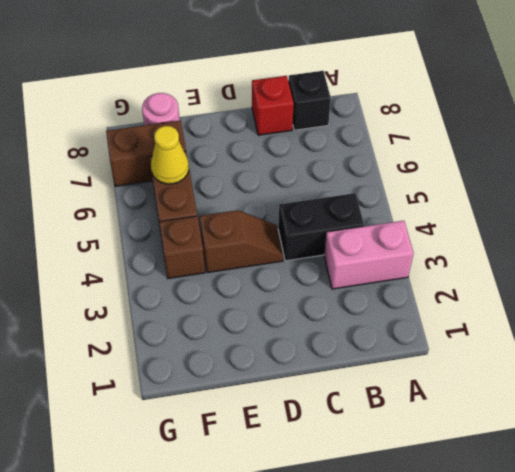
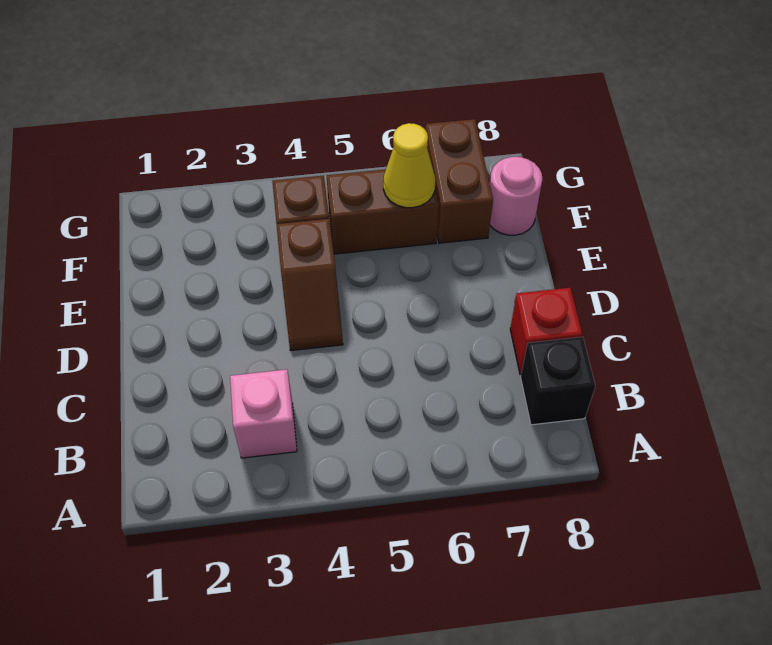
pink 1x2 brick [324,221,414,289] -> pink 1x1 brick [230,369,297,458]
black 1x2 brick [278,193,364,261] -> none

